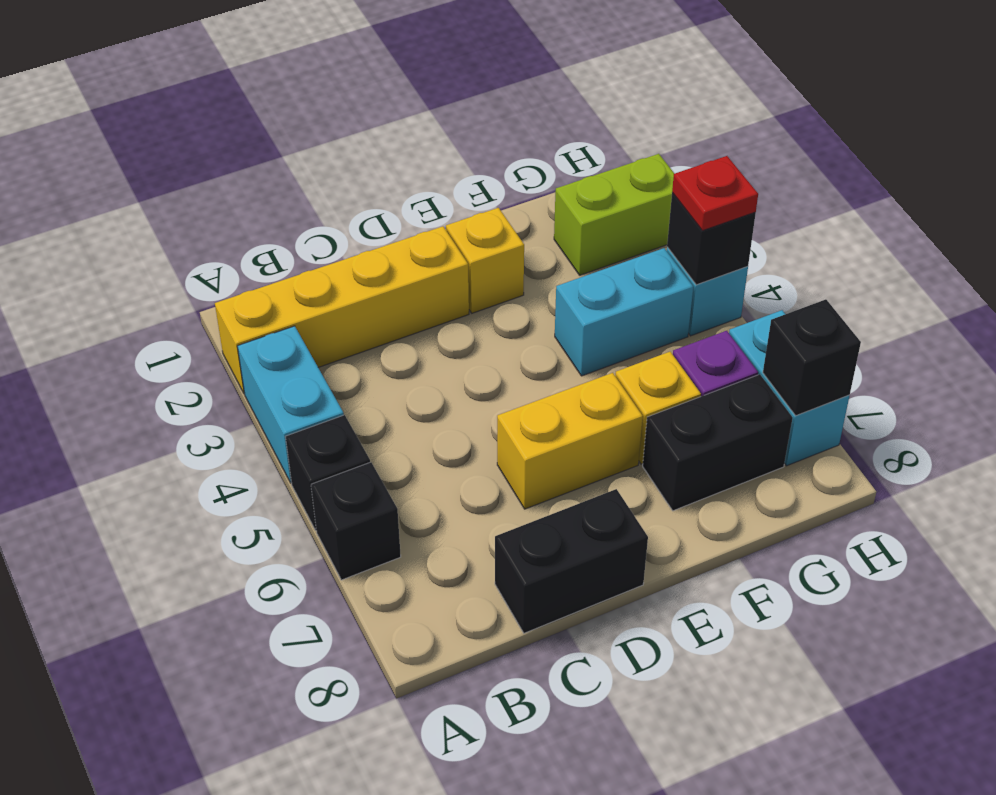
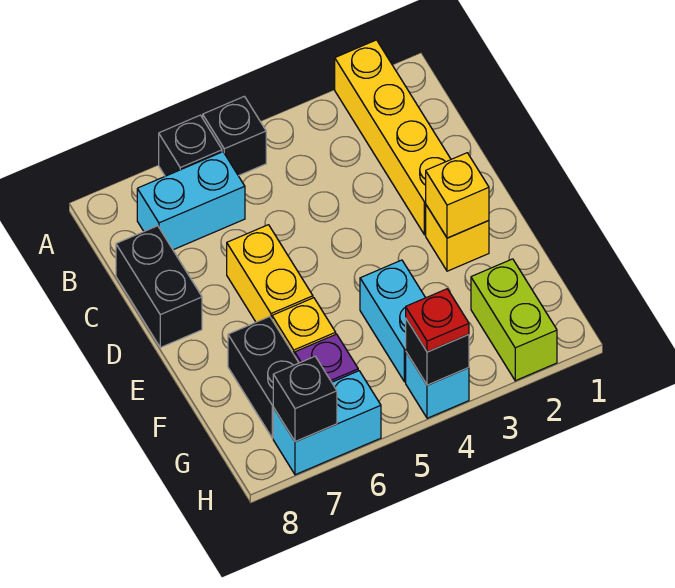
cyan 1x2 brick [237,326,344,483] -> cyan 1x2 brick moved to [137,152,245,250]
none -> yellow 1x1 brick [426,153,489,238]

